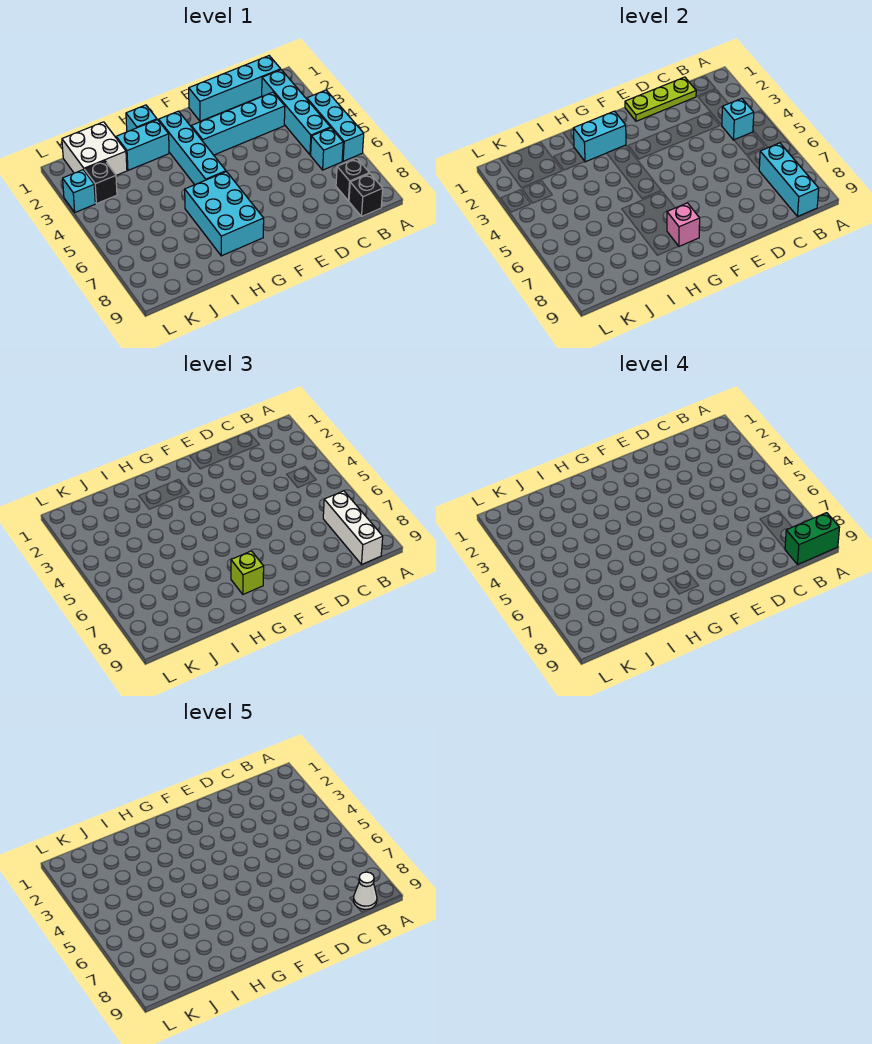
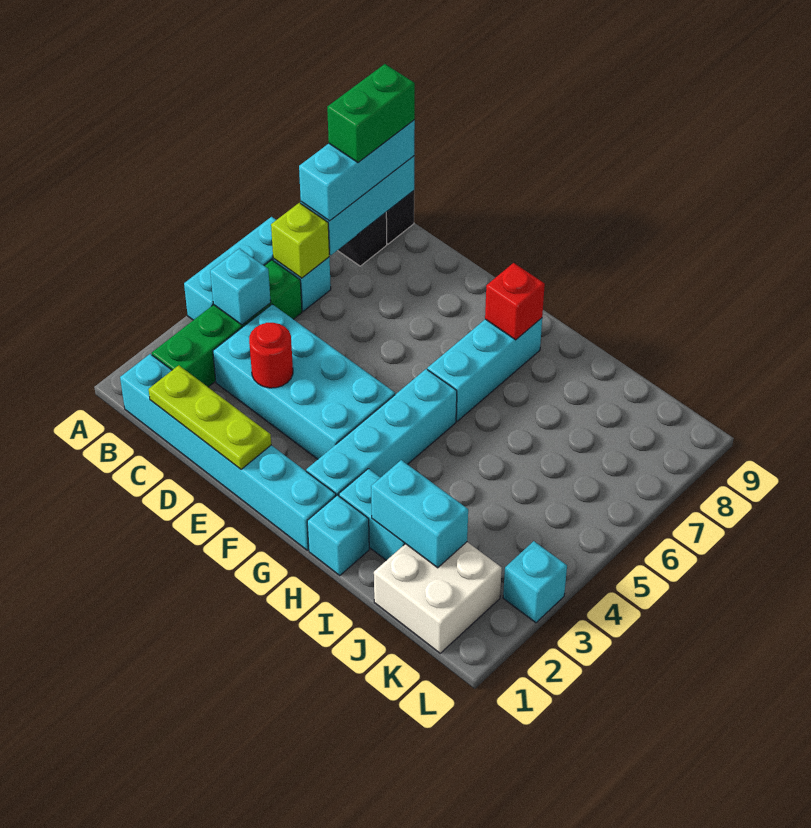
green 1x2 brick [785,513,839,564] -> green 1x2 brick turned to [327,64,415,162]
cyan 1x4 brick [189,56,281,121] -> cyan 1x6 brick [120,354,336,550]
cyan 1x4 brick [262,70,330,155] -> green 1x4 brick [152,260,302,387]
white 1x3 brick [323,491,383,564] -> cyan 1x3 brick [299,120,415,221]
white 1x1 cone [353,872,377,910] -> none
cyan 1x4 brick [191,92,285,155] -> cyan 2x4 brick [213,304,395,459]
none -> red 1x1 round brick [249,323,293,388]
cyan 1x2 brick [573,111,626,162] -> cyan 1x2 brick moved to [371,460,468,568]
cyan 2x3 brick [185,171,264,256] -> cyan 1x3 brick [427,318,542,421]
pink 1x1 brick [667,203,700,246] -> red 1x1 brick [485,263,545,340]
lime 1x1 brick [231,551,264,594] -> lime 1x1 brick moved to [271,203,329,278]
black 1x1 brick [84,161,117,204] -> none

